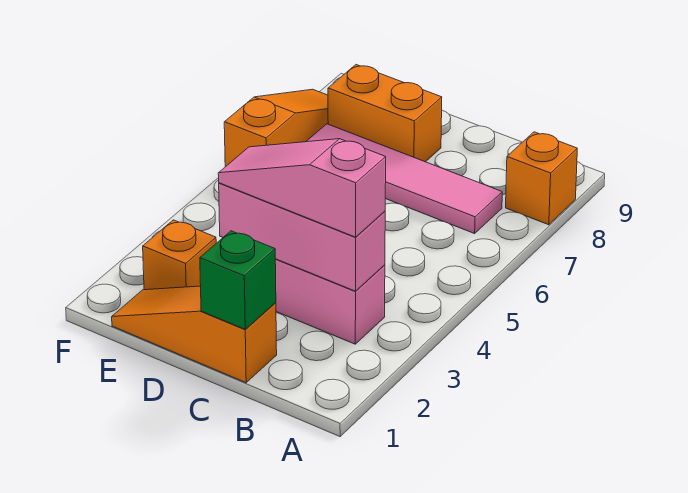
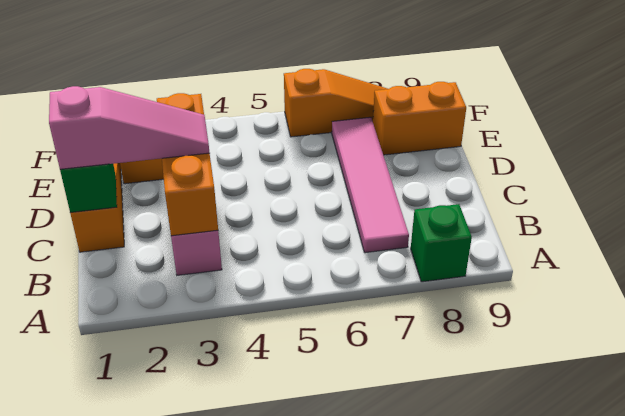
orange 1x1 brick [506,132,577,225] -> green 1x1 brick [411,204,472,282]
pink 1x3 brick [219,183,385,291] -> orange 1x3 brick [157,93,218,236]
pink 1x3 slope [218,139,386,237] -> pink 1x3 slope turned to [49,86,209,169]
orange 1x2 brick [328,65,442,162] -> orange 1x2 brick turned to [373,82,466,155]

